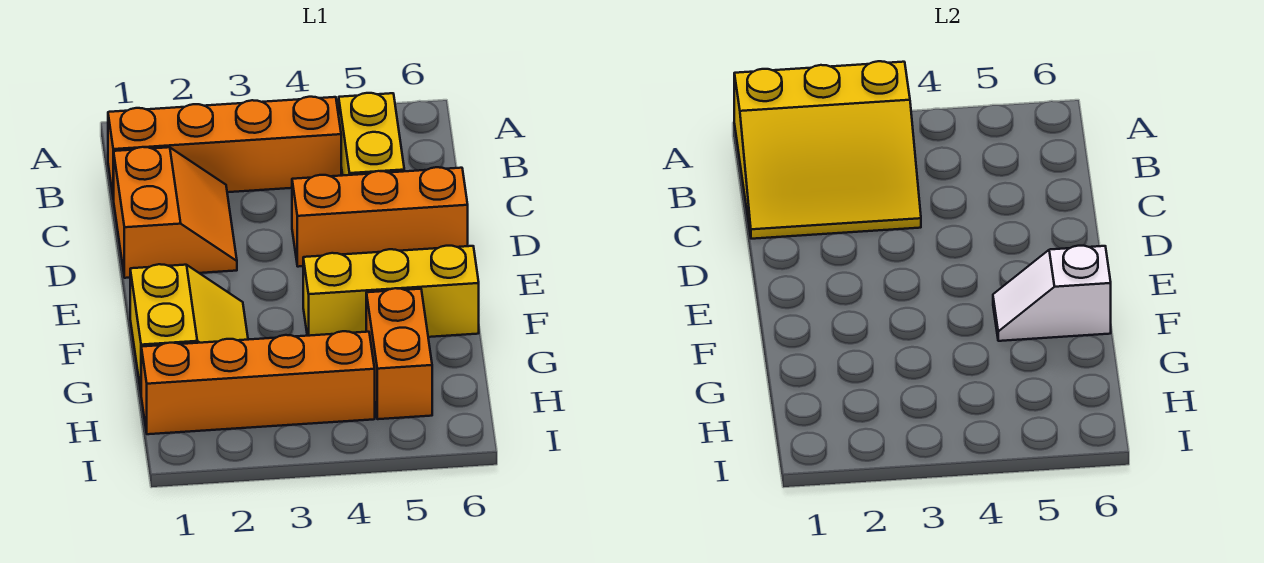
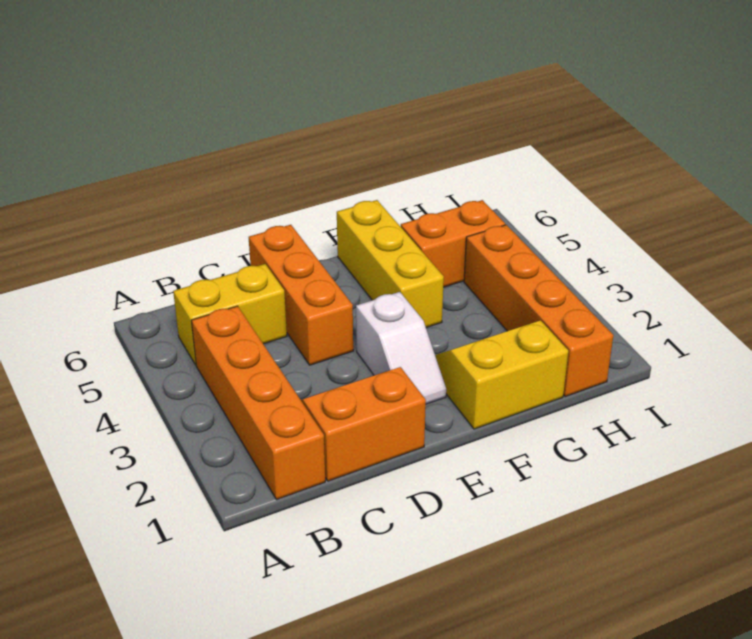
yellow 3x3 slope [734,61,921,239] -> none
white 1x2 slope [993,246,1111,341] -> white 1x2 slope moved to [356,292,446,404]

